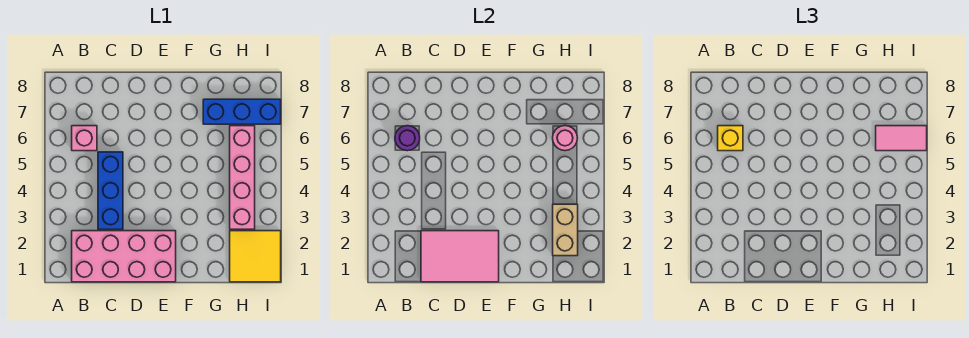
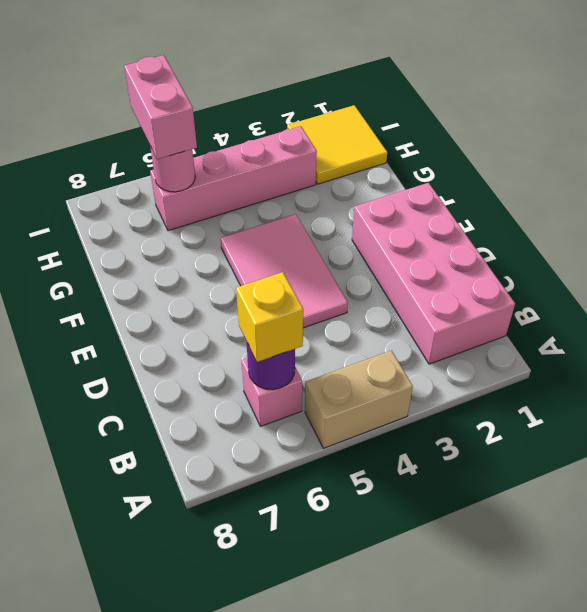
pink 2x3 tile [421,231,499,282] -> pink 2x3 tile moved to [221,214,348,328]
blue 1x3 brick [98,152,123,229] -> none
blue 1x3 brick [203,99,281,124] -> none
tan 1x2 brick [553,204,578,256] -> tan 1x2 brick moved to [305,351,413,448]
pink 1x2 tile [876,126,927,151] -> pink 1x2 brick [124,55,197,159]

